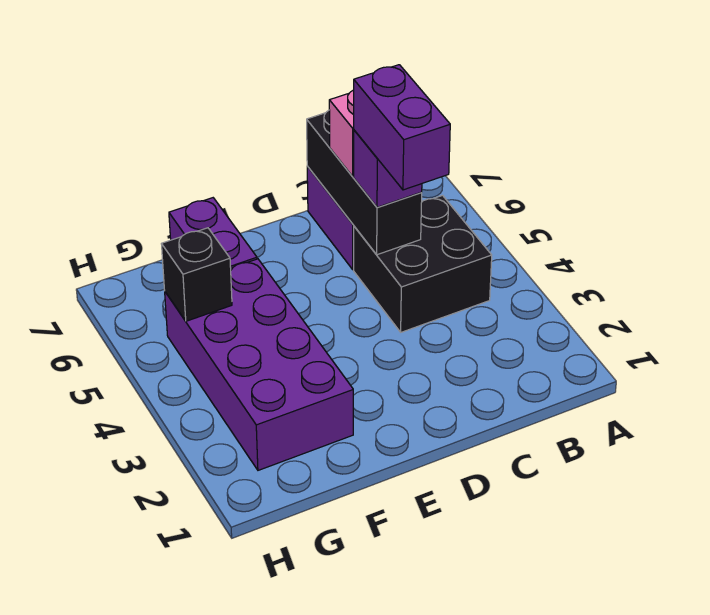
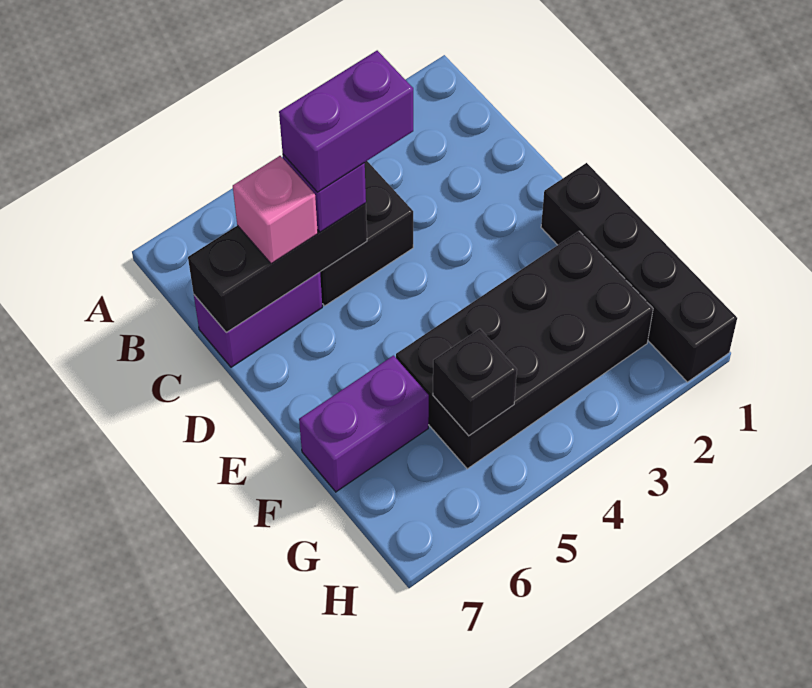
none -> black 1x4 brick [541,163,737,382]
purple 2x4 brick [165,259,353,470] -> black 2x4 brick [396,231,653,469]

